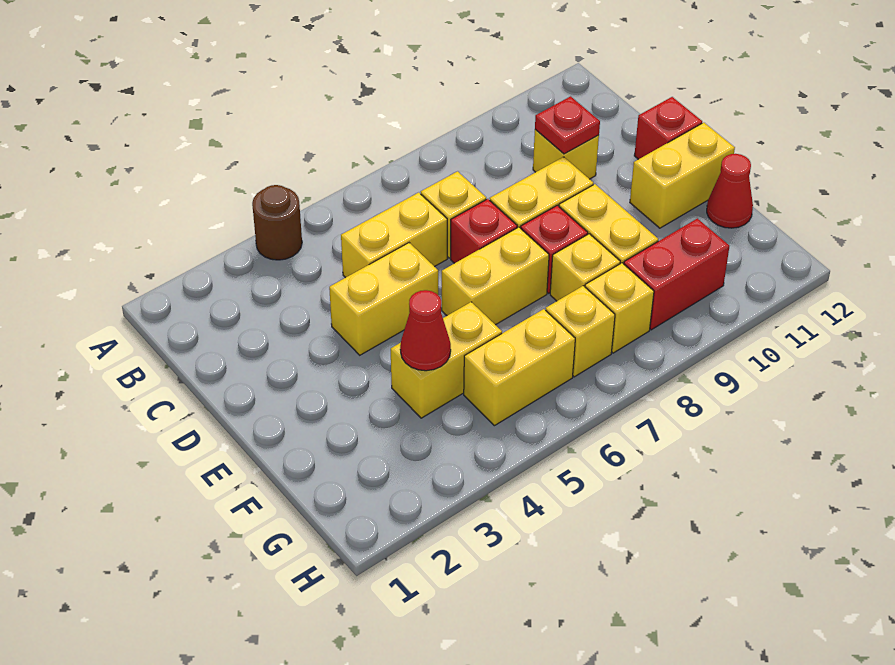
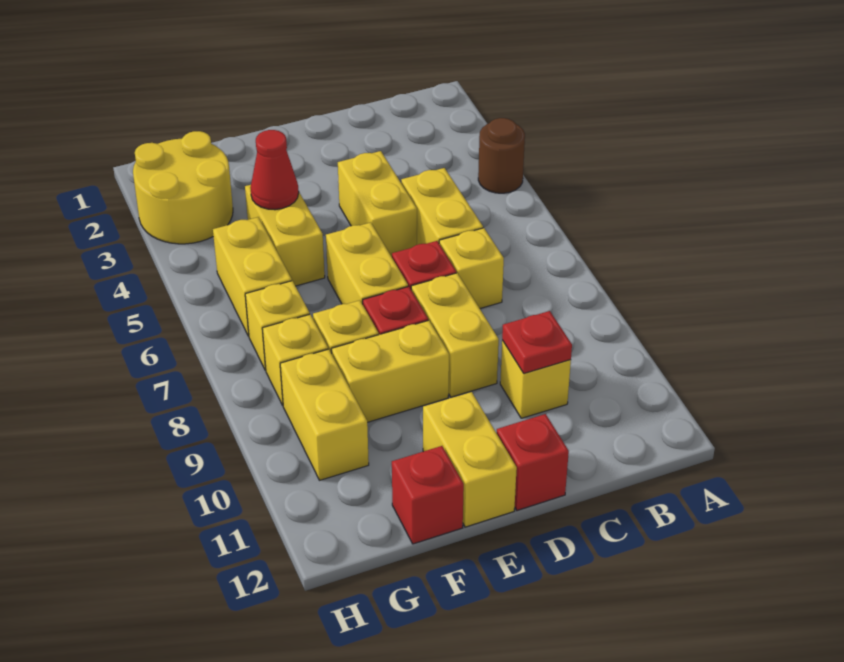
red 1x1 cone [707,154,753,228] -> red 1x1 brick [392,446,464,544]
none -> yellow 2x2 round brick [133,131,233,244]
red 1x2 brick [624,218,729,330] -> yellow 1x2 brick [280,349,369,480]

